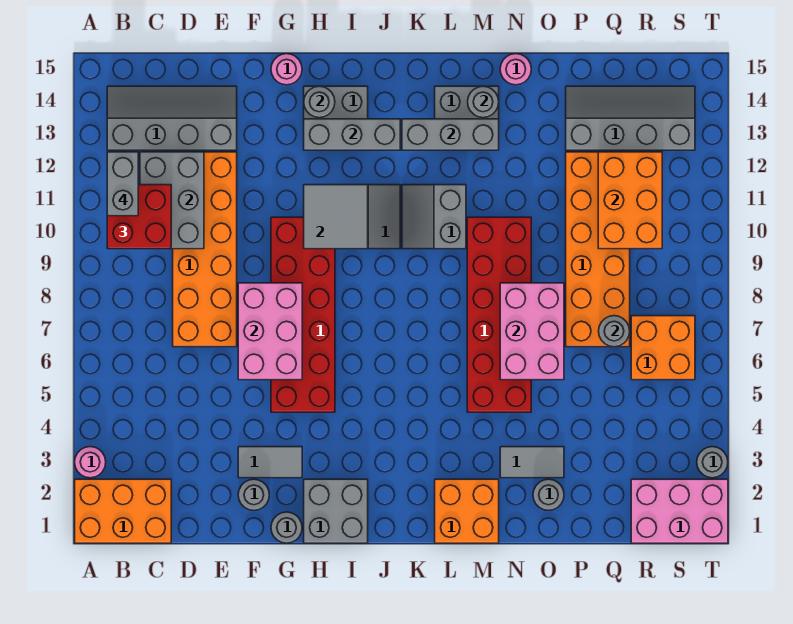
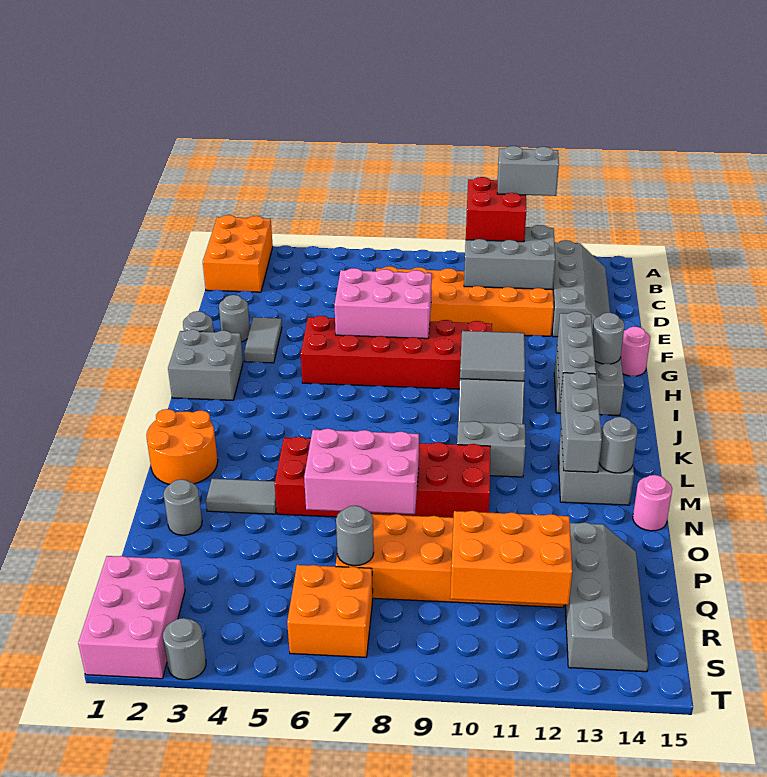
pink 1x1 round brick [75,447,106,478] -> none
orange 2x2 brick [435,479,499,543] -> orange 2x2 round brick [146,409,218,485]
grey 1x2 tile [500,447,564,478] -> grey 1x2 tile turned to [206,479,277,514]

